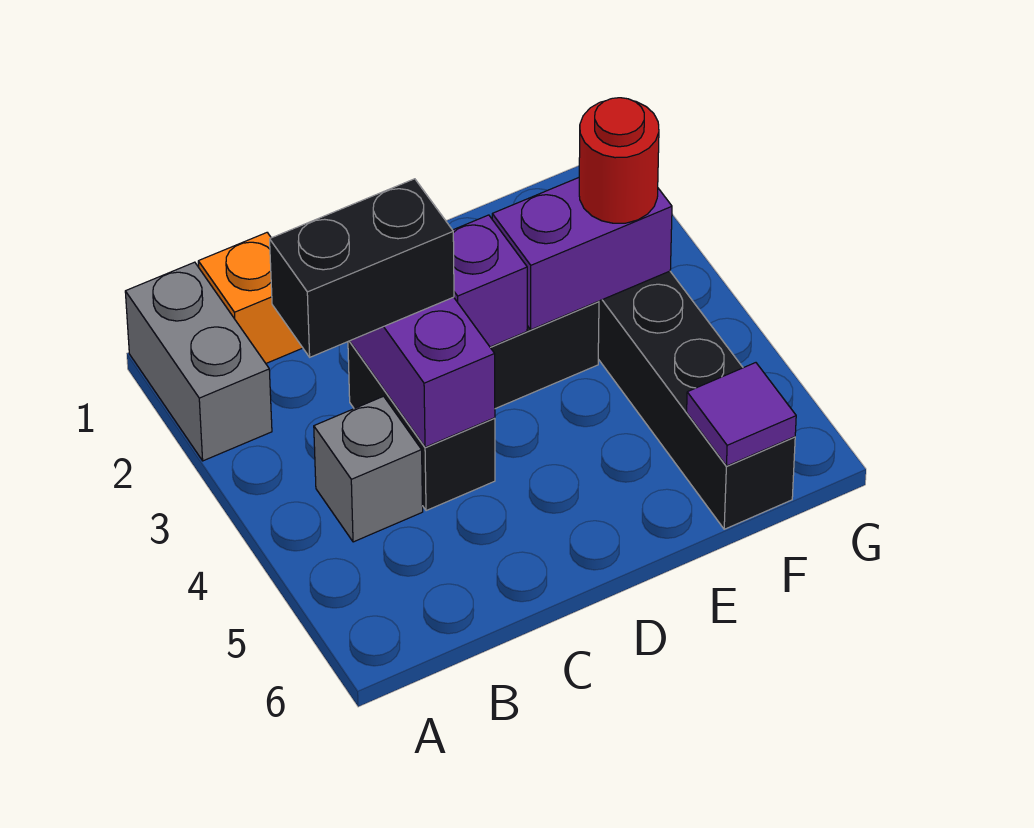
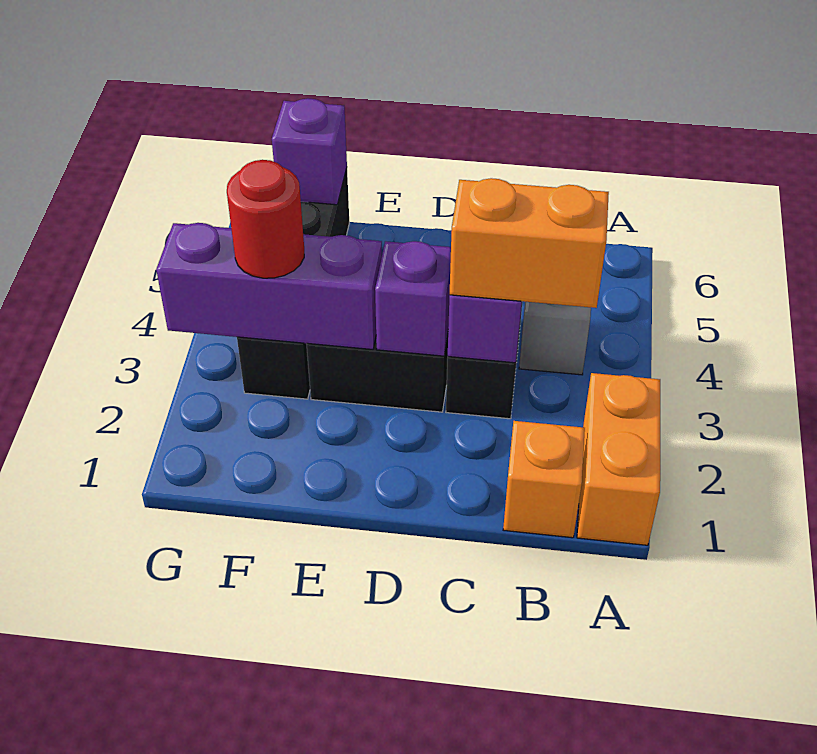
grey 1x2 brick [125,262,272,461] -> orange 1x2 brick [577,373,660,545]
black 1x2 brick [270,179,454,357] -> orange 1x2 brick [450,178,609,308]
purple 1x2 brick [492,178,672,330] -> purple 1x3 brick [156,223,382,349]
purple 1x1 tile [687,363,796,466] -> purple 1x1 brick [272,98,347,205]

